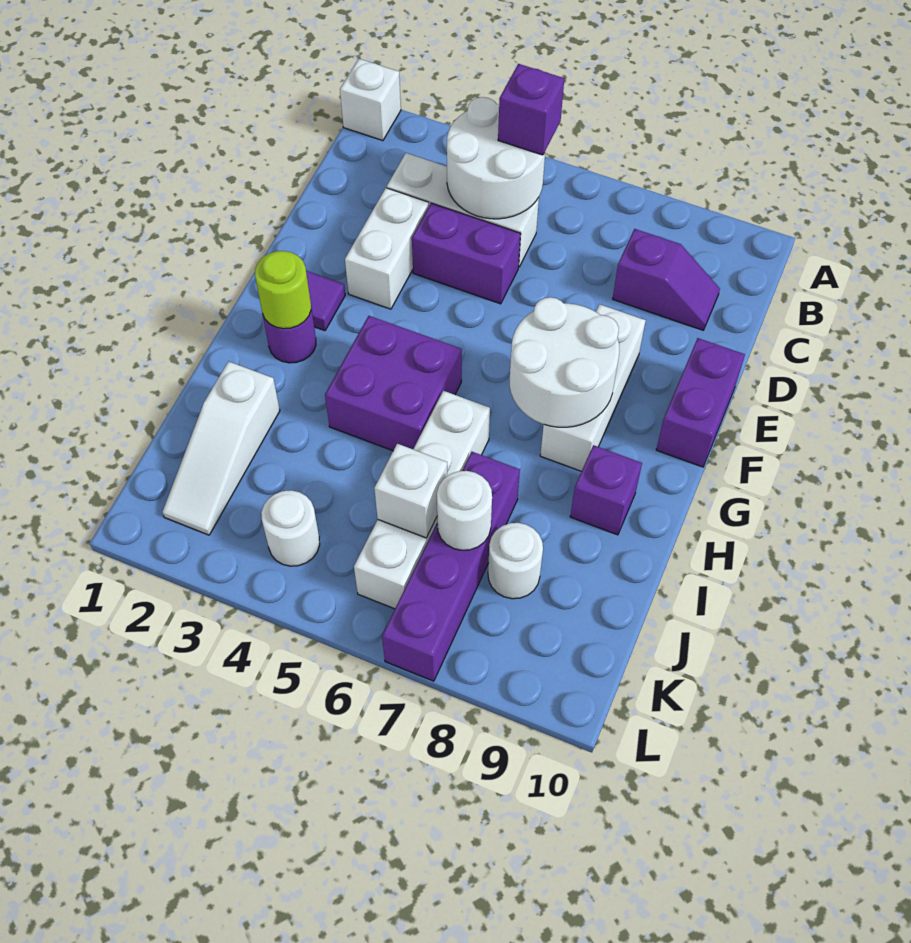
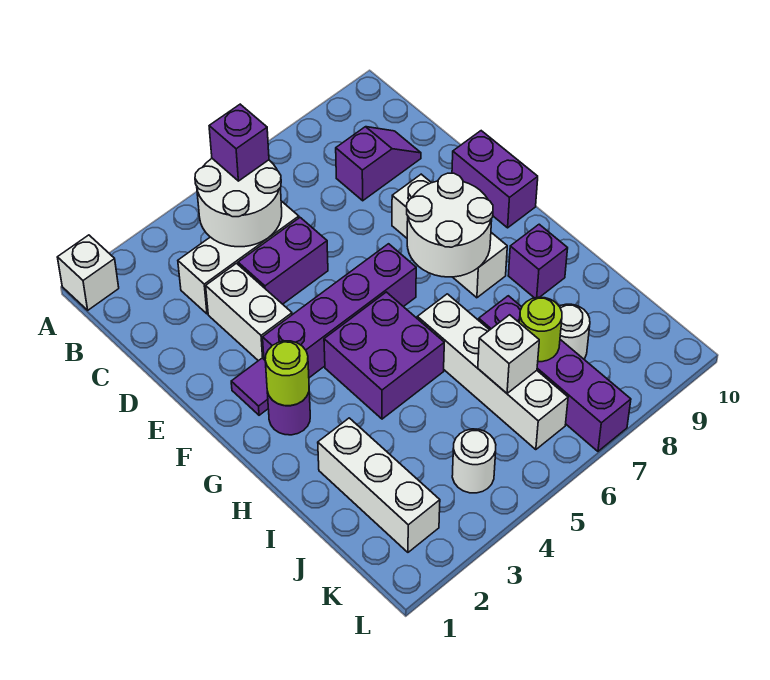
none -> purple 1x4 brick [263,244,416,378]
white 1x3 slope [163,361,280,535] -> white 1x3 brick [318,418,440,552]
white 1x1 round brick [437,471,492,550] -> lime 1x1 round brick [519,297,562,362]

